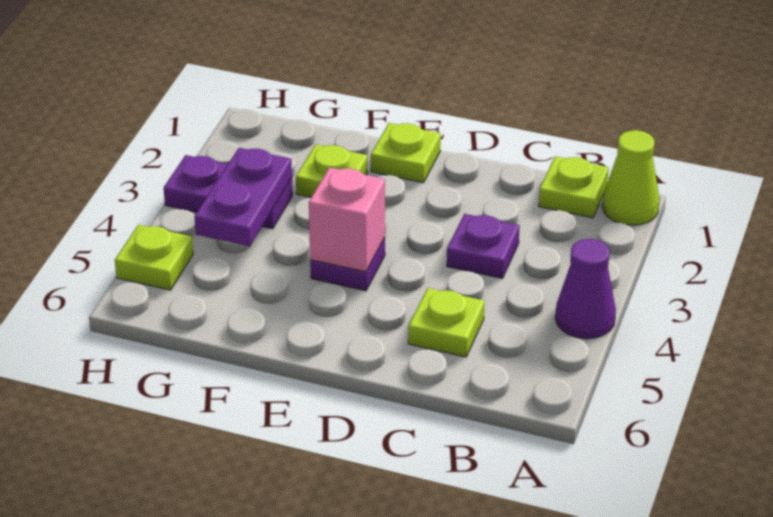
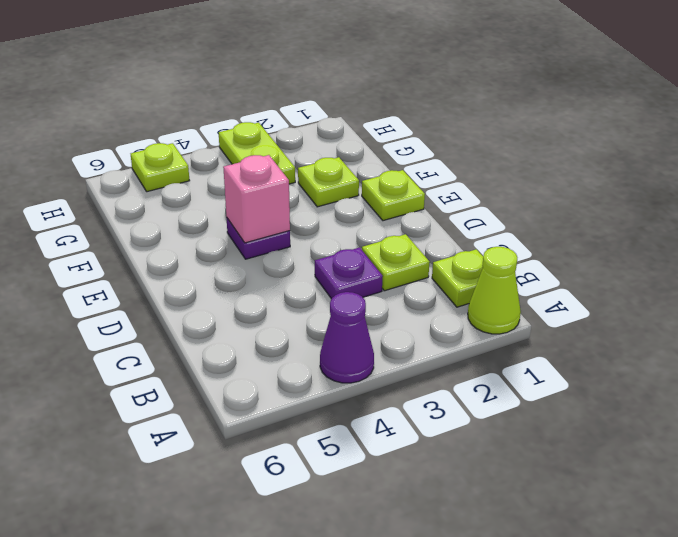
lime 1x1 plate [408,288,485,357] -> lime 1x1 plate moved to [362,234,429,291]
purple 1x2 plate [164,155,293,229] -> lime 1x2 plate [219,122,295,184]
purple 1x2 plate [194,148,292,246] -> none

